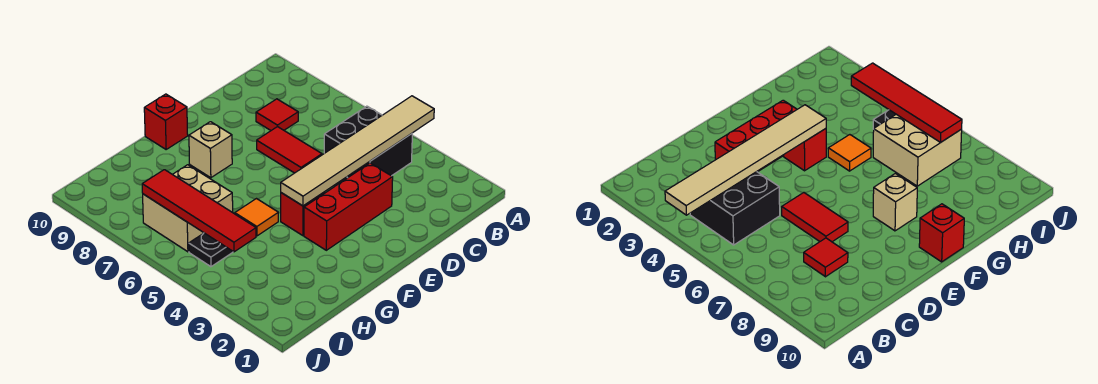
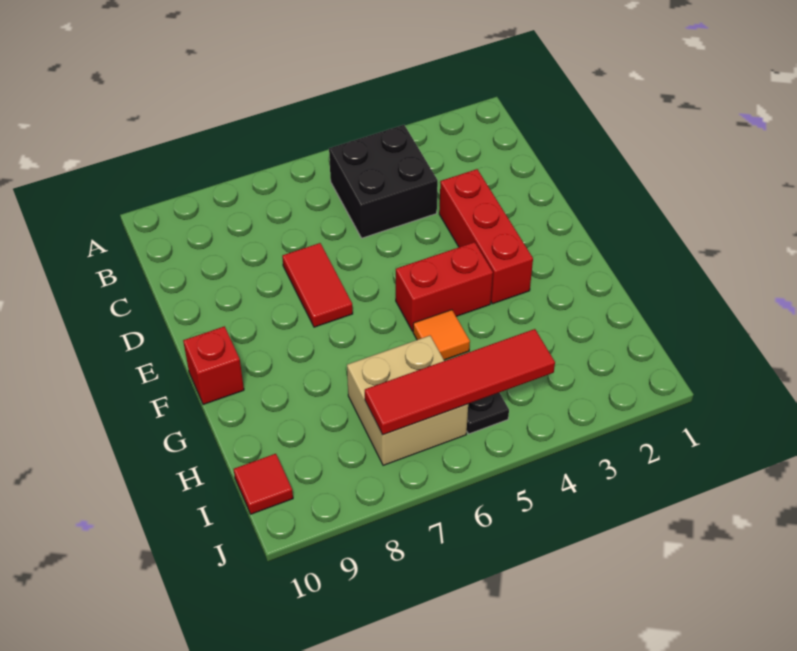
tan 1x6 tile [281,96,434,206] -> none
red 1x1 tile [256,99,298,130] -> red 1x1 tile moved to [234,454,293,514]
red 1x2 tile [257,127,322,173] -> red 1x2 tile turned to [282,243,353,327]
red 1x1 brick [281,192,324,236] -> red 1x2 brick [396,242,493,331]
tan 1x1 brick [189,122,232,178] -> none

